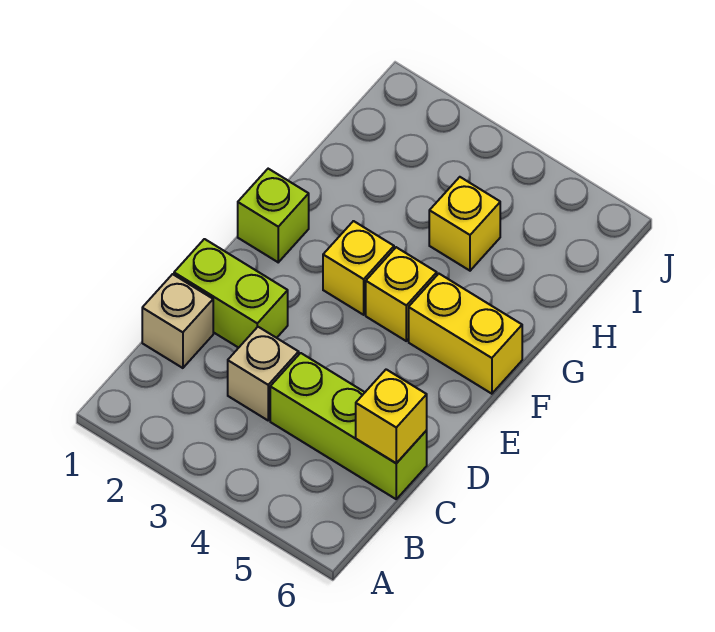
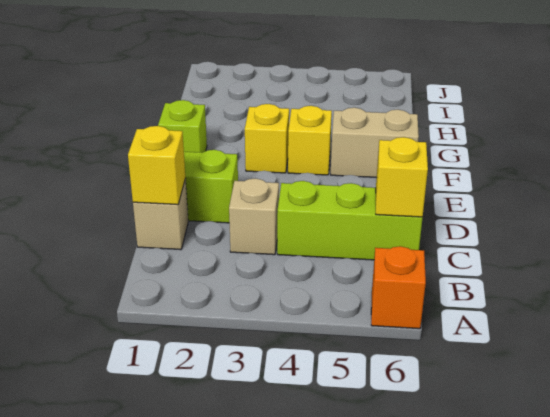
none -> orange 1x1 brick [371,246,426,329]
yellow 1x2 brick [409,274,522,394] -> tan 1x2 brick [331,108,419,178]
yellow 1x1 brick [429,177,500,271] -> yellow 1x1 brick moved to [128,126,185,205]

